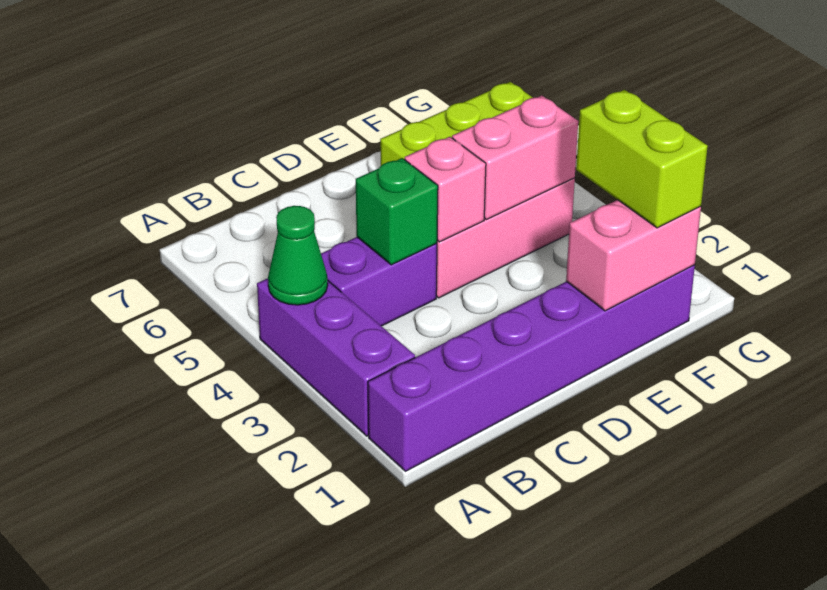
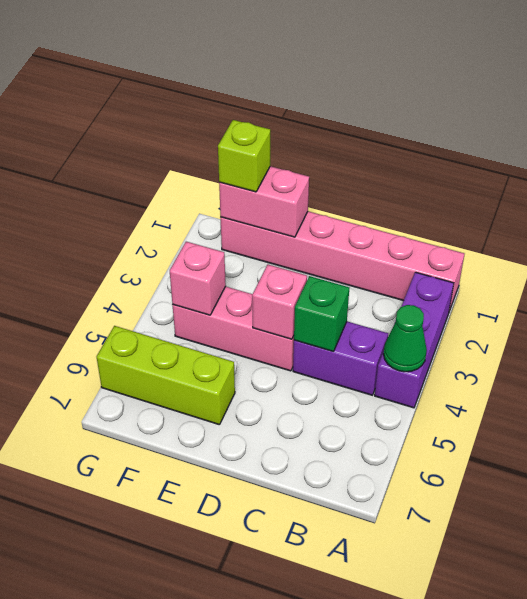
purple 1x6 brick [368,265,695,471] -> pink 1x6 brick [221,211,464,311]
pink 1x2 brick [452,95,578,220] -> pink 1x1 brick [170,242,226,315]
lime 1x2 brick [576,90,708,228] -> lime 1x1 brick [218,120,270,192]

